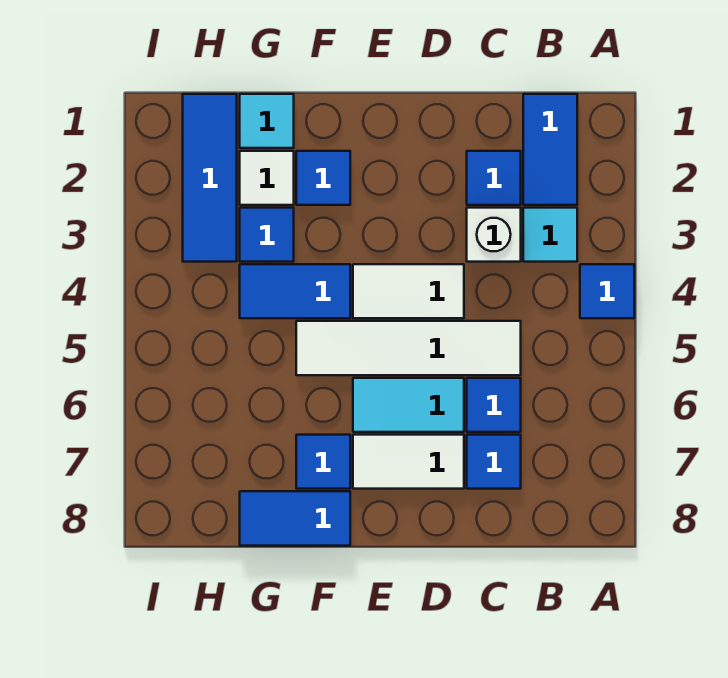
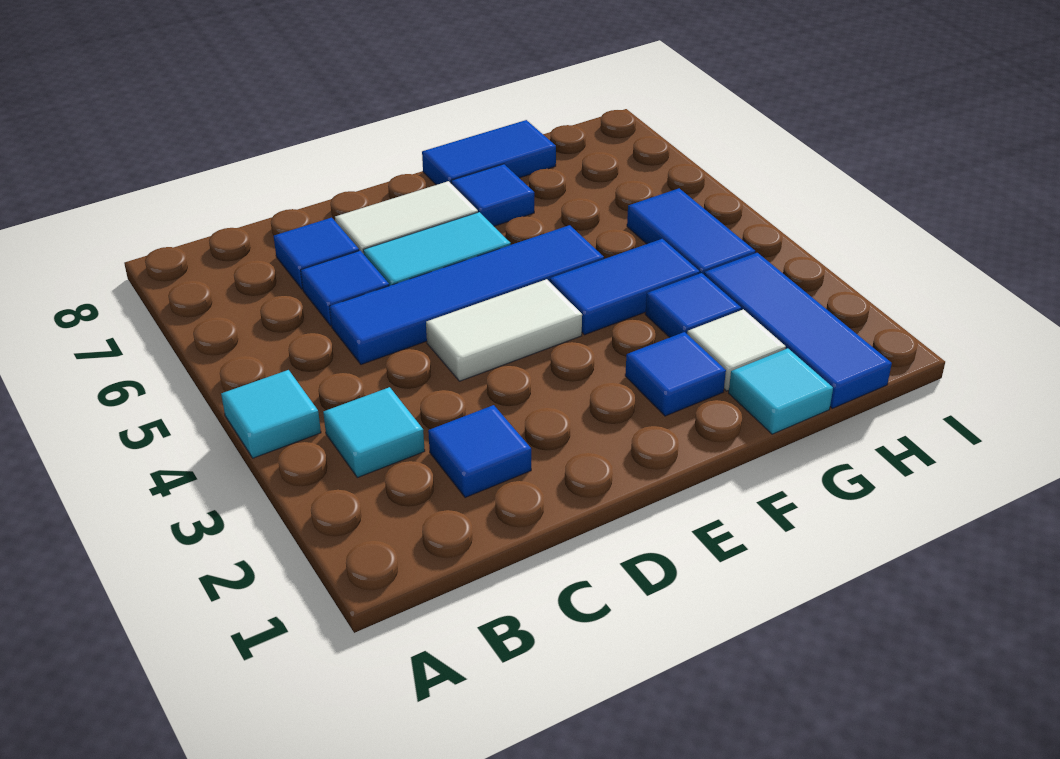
blue 1x1 tile [580,264,634,318] -> cyan 1x1 tile [221,370,321,458]
blue 1x2 tile [523,94,577,205] -> blue 1x2 tile moved to [627,188,755,274]
white 1x1 brick [467,208,521,262] -> none
white 1x4 tile [296,321,521,375] -> blue 1x4 tile [330,225,604,364]

